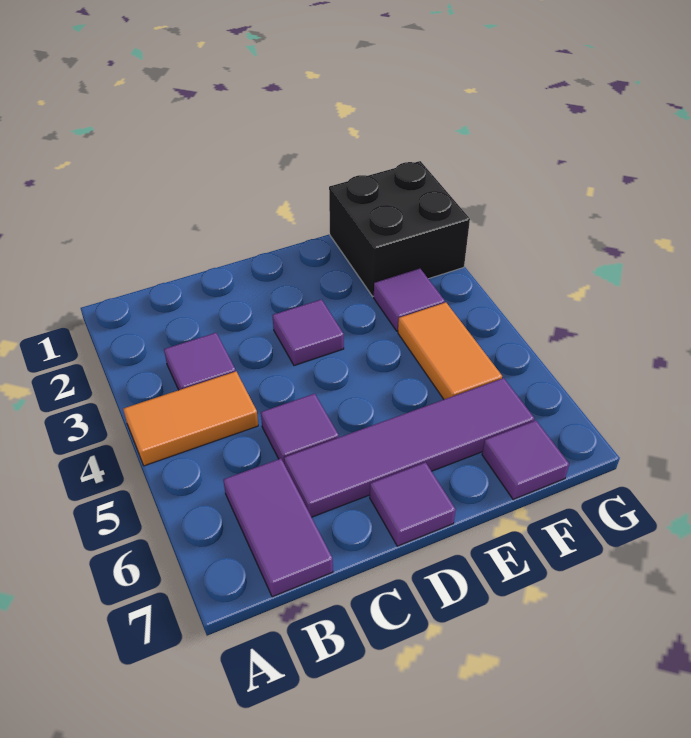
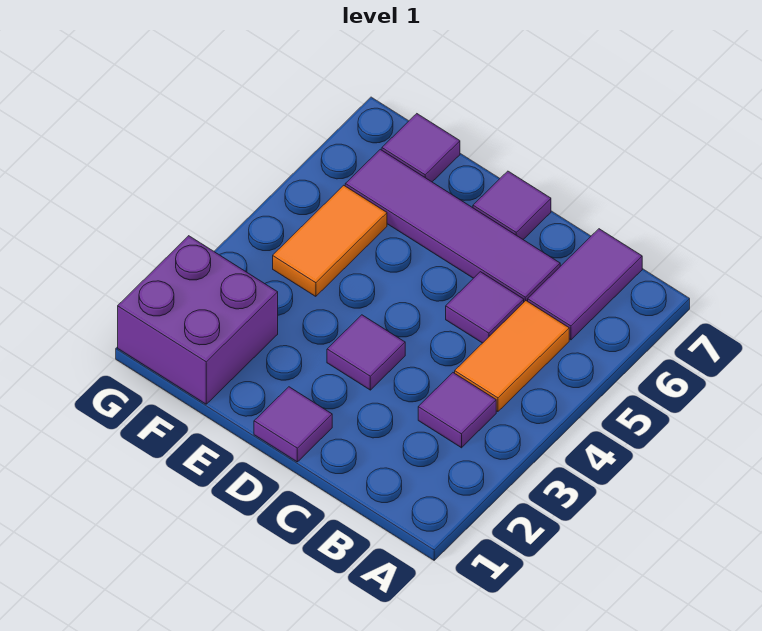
orange 1x2 tile [123,372,258,466] -> orange 1x2 tile turned to [455,301,569,412]
black 2x2 brick [329,161,470,296] -> purple 2x2 brick [118,236,278,404]
purple 1x1 tile [374,269,445,331] -> purple 1x1 tile moved to [254,387,332,462]

